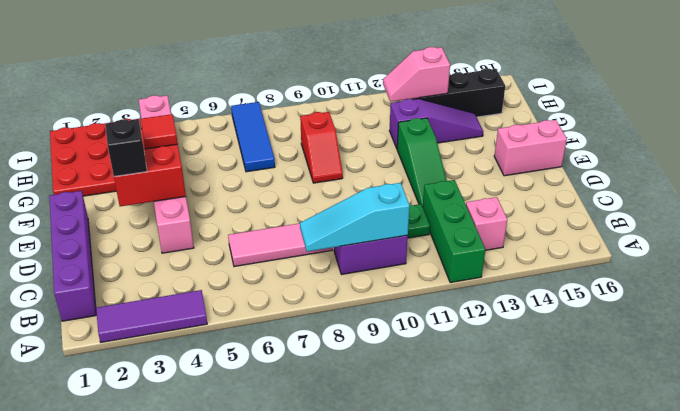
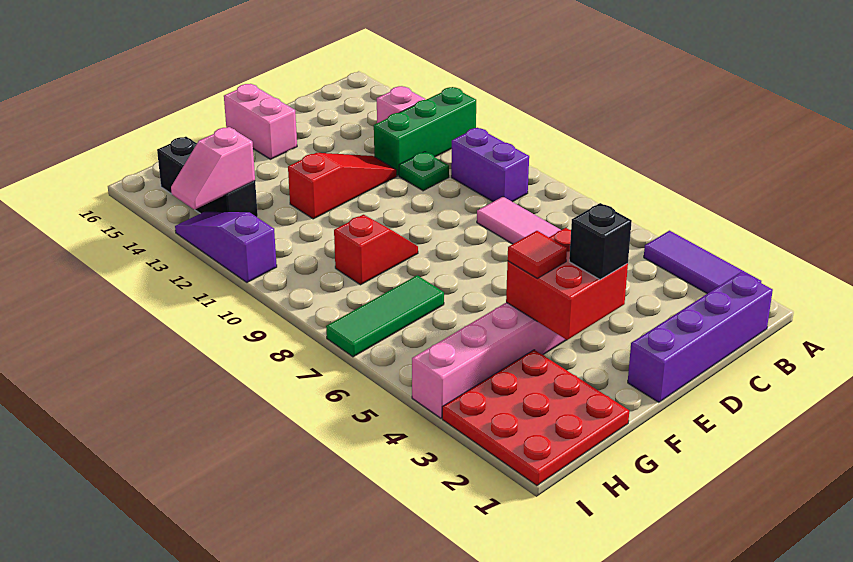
cyan 1x3 slope [300,183,410,252] -> none
green 1x3 slope [397,118,447,206] -> red 1x3 slope [288,153,397,219]
blue 1x3 tile [231,102,275,172] -> green 1x3 tile [326,275,444,357]
purple 1x3 slope [390,99,483,148] -> purple 1x3 slope moved to [175,212,277,282]
pink 1x2 slope [383,47,450,102] -> pink 1x2 slope turned to [171,127,255,210]

